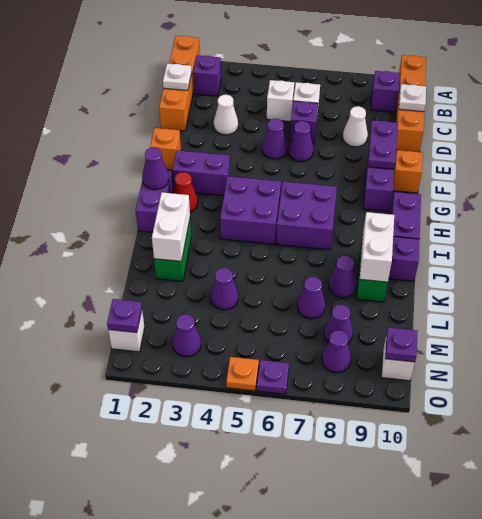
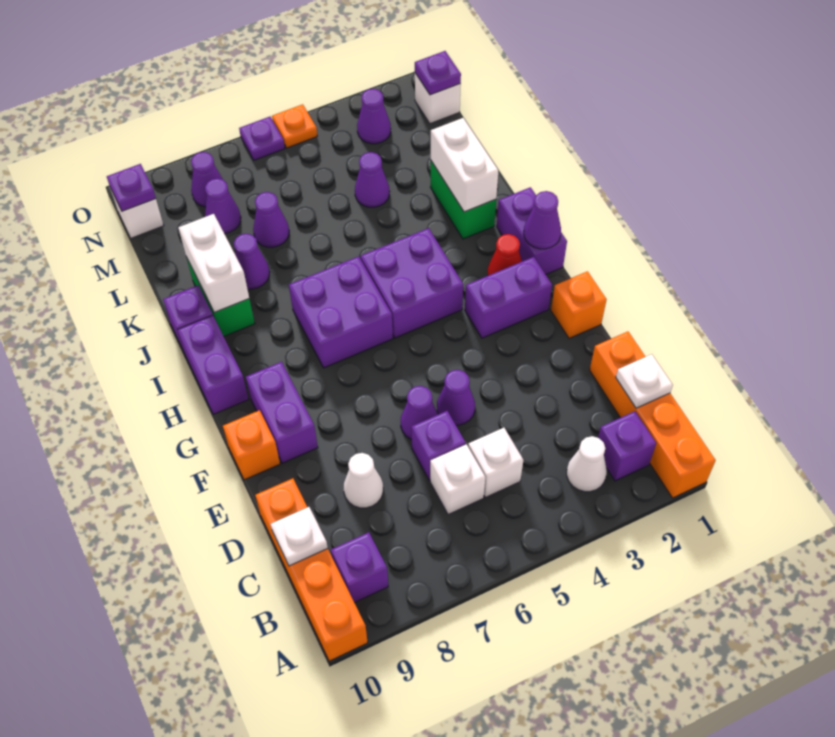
white 1x1 cone [214,95,238,135] -> white 1x1 cone moved to [567,436,607,492]
purple 1x2 plate [368,120,398,169] -> none

